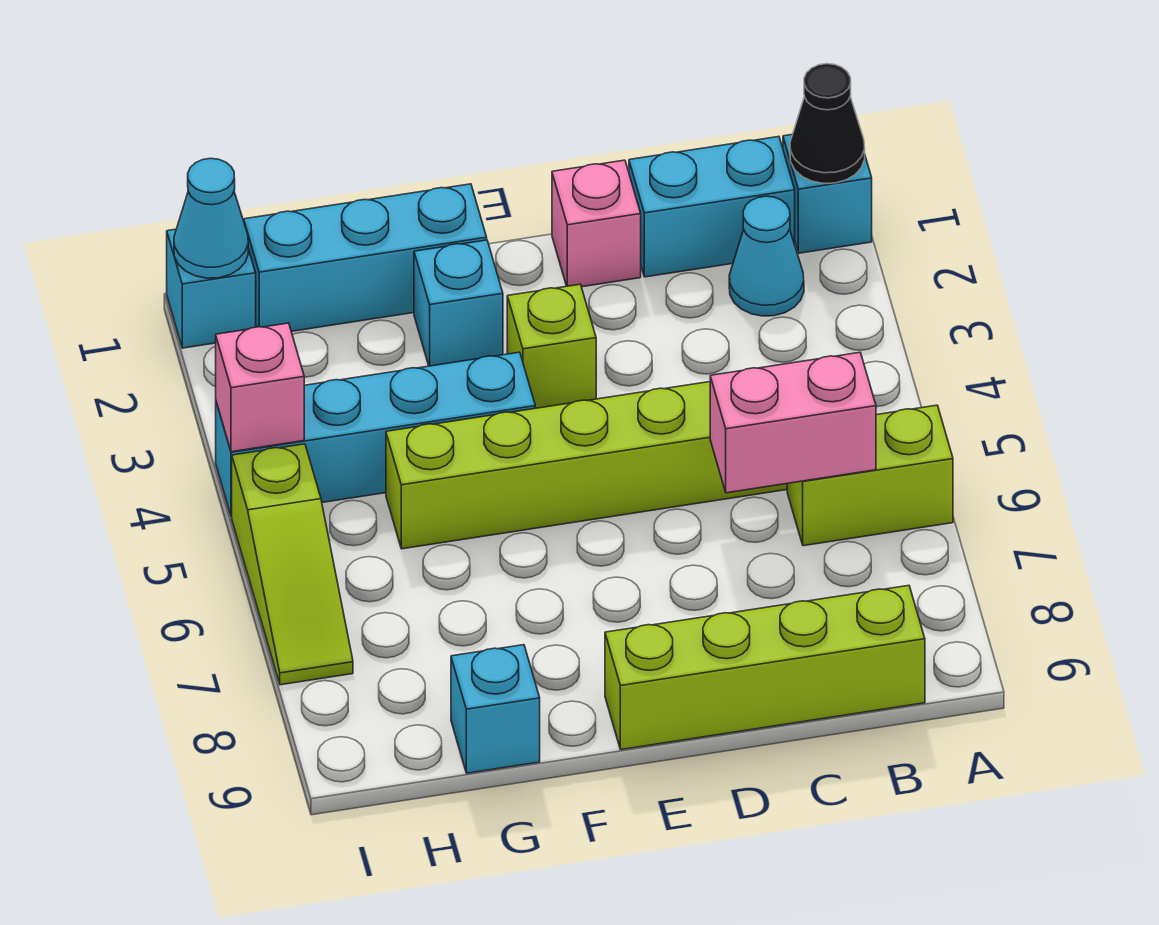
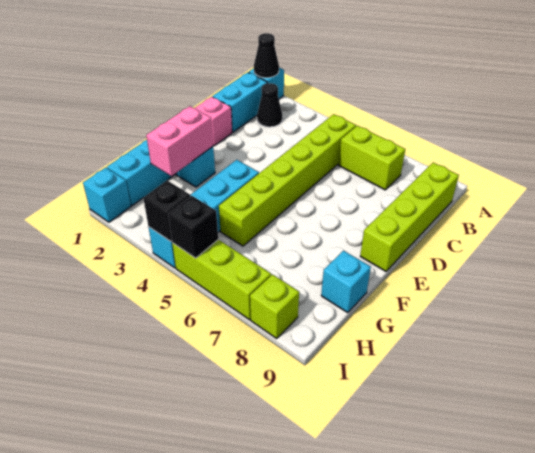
lime 1x2 brick [787,405,953,546] -> lime 1x2 brick turned to [339,126,405,190]
cyan 1x1 cone [729,196,804,316] -> black 1x1 cone [257,83,282,127]
pink 1x2 brick [710,352,876,493] -> pink 1x2 brick moved to [146,106,213,176]
lime 1x1 brick [507,284,596,408] -> lime 1x1 brick moved to [250,275,299,338]
cyan 1x1 cone [174,158,248,278] -> none
pink 1x1 brick [216,323,304,452] -> black 1x1 brick [143,180,191,241]
lime 1x3 slope [232,444,353,685] -> lime 1x3 brick [172,240,271,320]
none -> black 1x1 brick [168,196,218,258]

